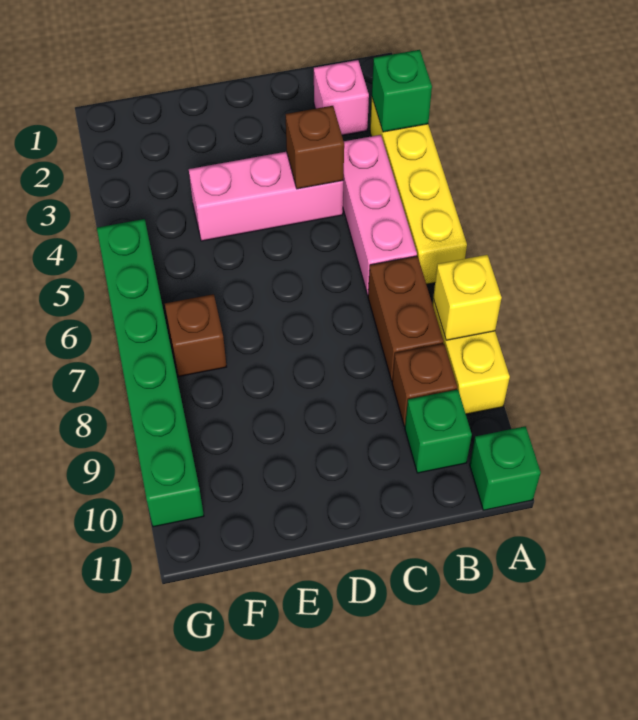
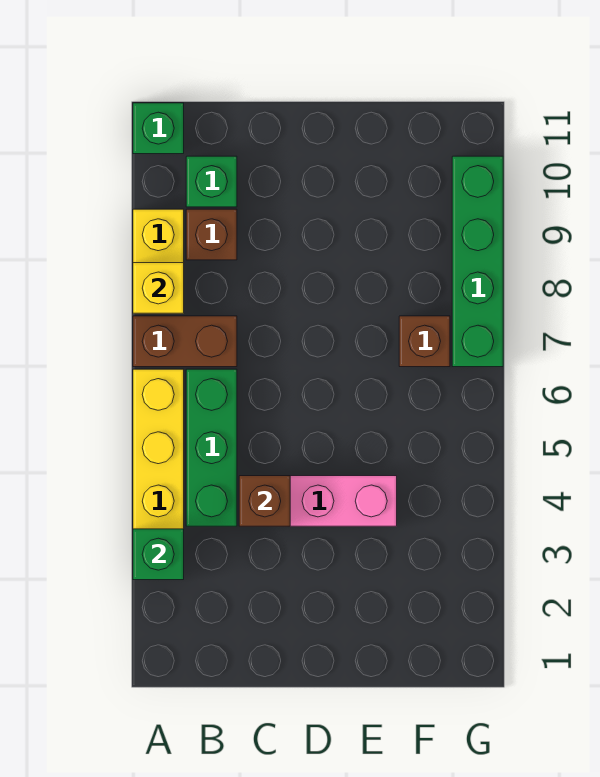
pink 1x1 brick [314,60,369,135] -> none
pink 1x3 brick [343,135,417,295] -> green 1x3 brick [186,369,237,526]
brown 1x2 brick [368,256,444,381] -> brown 1x2 brick turned to [133,316,237,367]
green 1x6 brick [97,219,204,527] -> green 1x4 brick [452,156,503,367]

